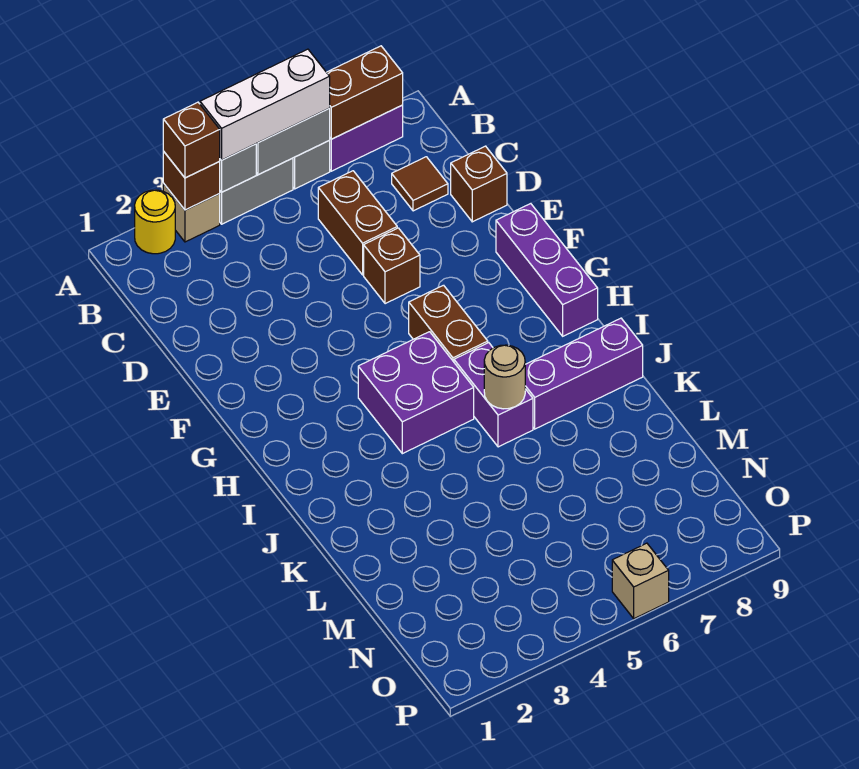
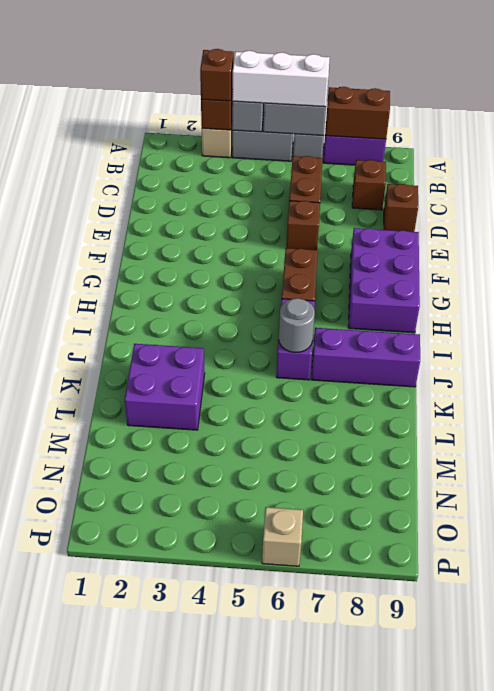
yellow 1x1 round brick [135,190,175,254] -> none
brown 1x1 tile [392,157,448,211] -> brown 1x1 brick [352,160,386,210]
purple 1x3 brick [496,204,598,336] -> purple 2x3 brick [348,228,420,333]
purple 2x2 brick [358,332,474,454] -> purple 2x2 brick moved to [125,344,205,430]
tan 1x1 round brick [484,345,525,409] -> grey 1x1 round brick [279,298,315,353]

